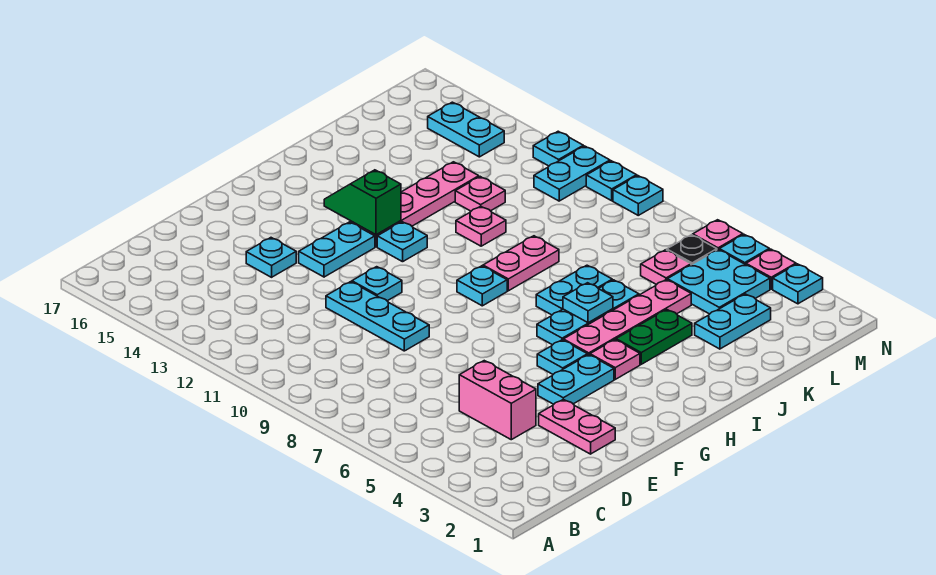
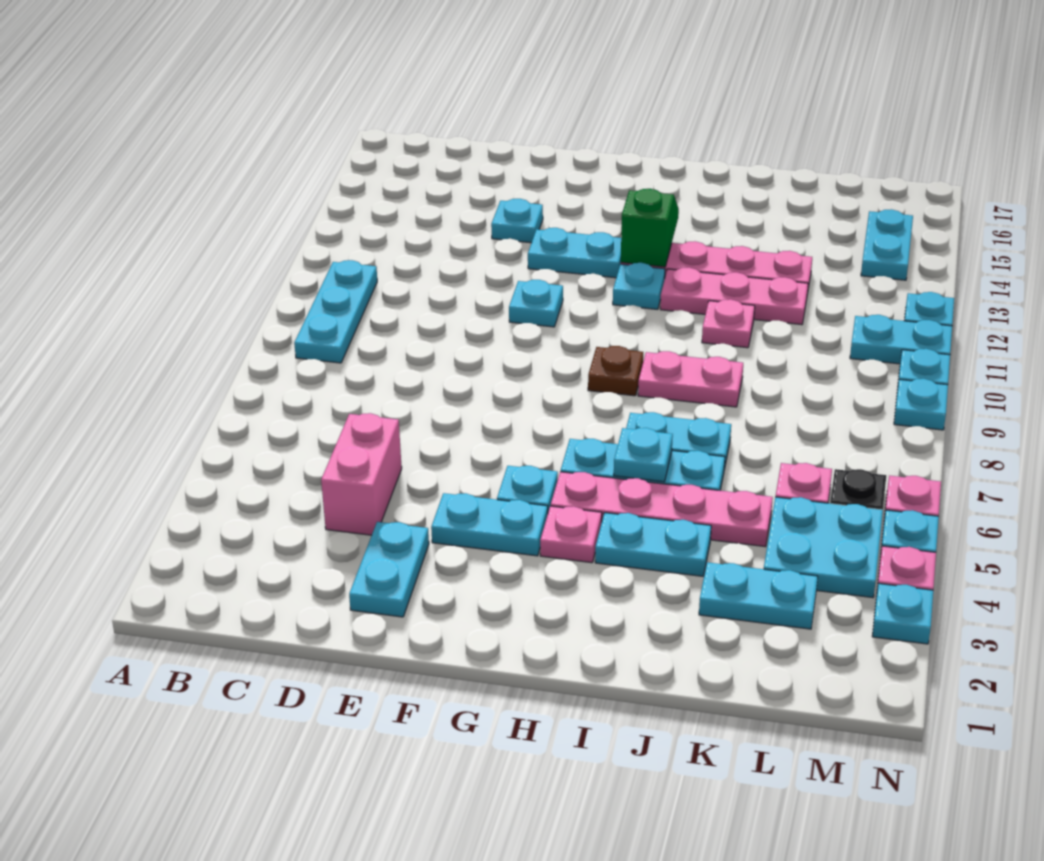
pink 1x2 plate [539,399,615,454] -> cyan 1x2 plate [349,522,429,617]
cyan 1x3 plate [326,282,429,351] -> cyan 1x3 plate moved to [294,260,377,363]
cyan 1x1 plate [457,266,507,306] -> brown 1x1 plate [588,346,643,396]
green 1x2 plate [616,309,692,364] -> cyan 1x2 plate [595,513,711,576]
pink 1x1 plate [455,177,505,211] -> pink 1x3 plate [660,267,808,325]

